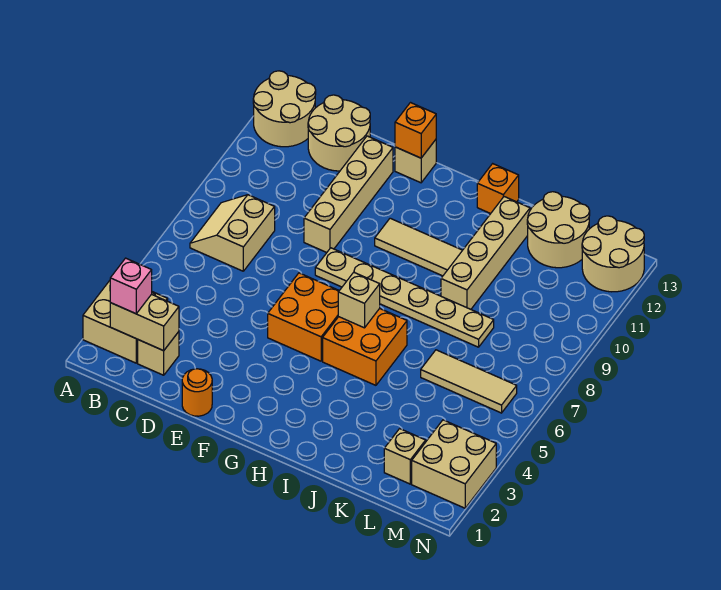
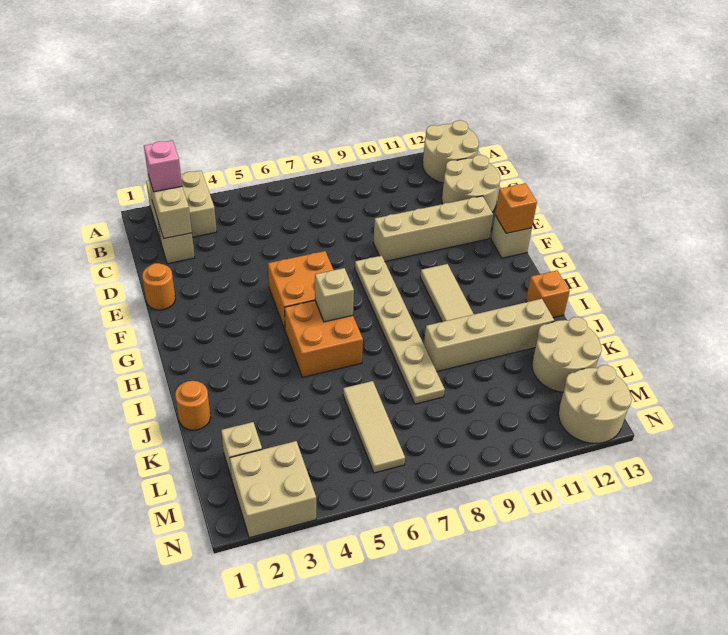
tan 2x2 slope [190,195,275,271] -> none
none -> orange 1x1 round brick [175,381,211,430]

